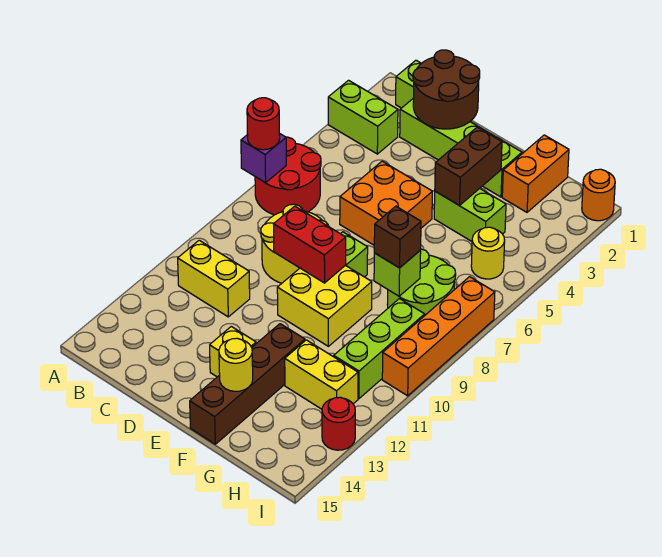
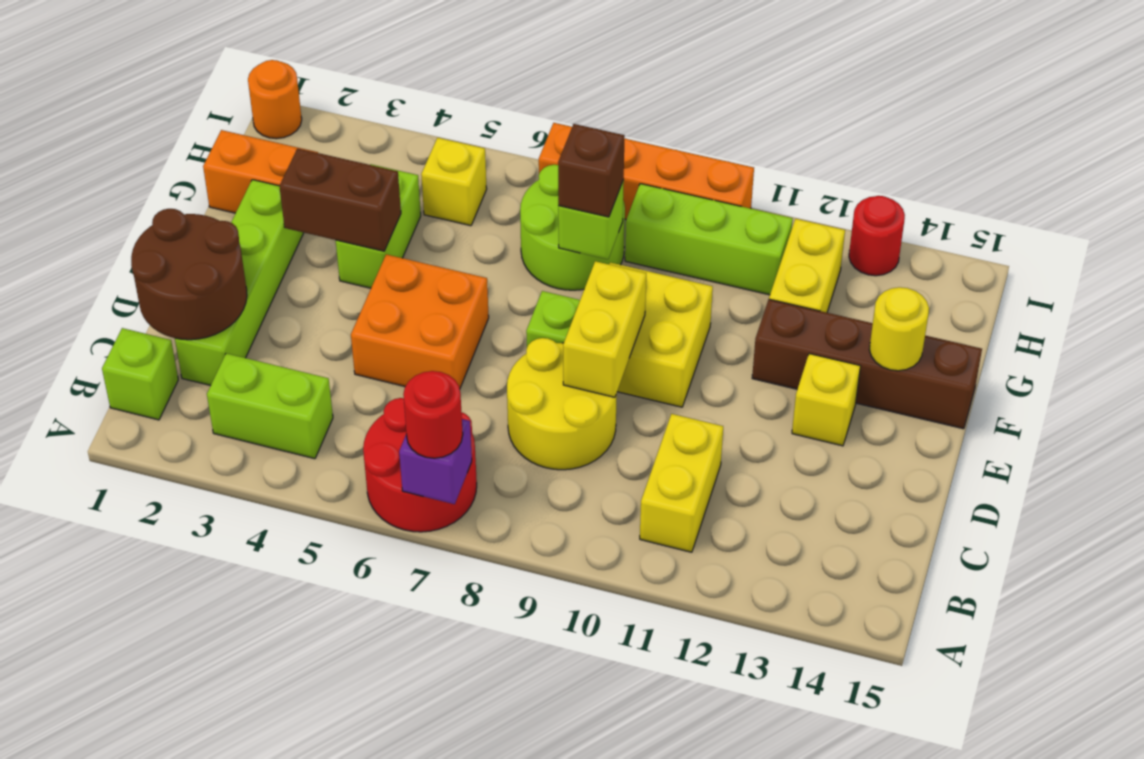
lime 1x2 brick [328,80,398,154] -> lime 1x2 brick turned to [207,353,333,459]
red 1x2 brick [274,206,346,283] -> yellow 1x2 brick [563,261,646,397]
yellow 1x1 round brick [471,227,505,279] -> yellow 1x1 brick [421,138,487,226]

